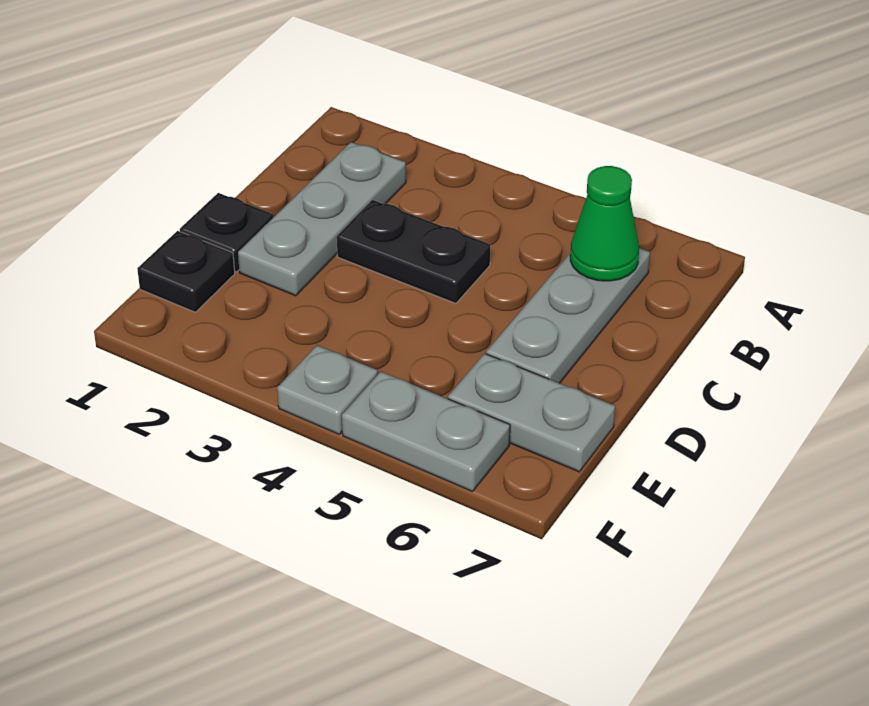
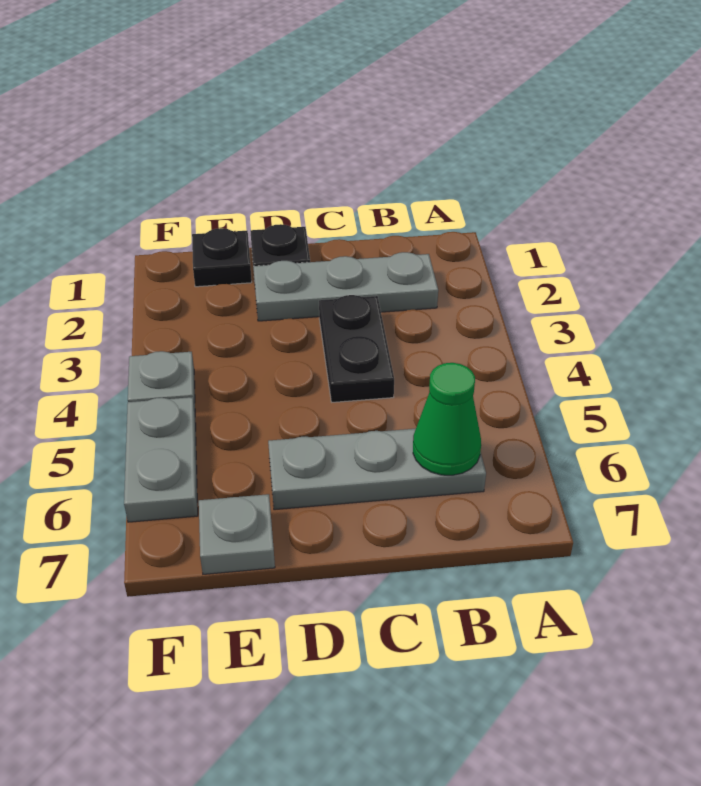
grey 1x2 plate [448,354,615,472] -> grey 1x1 plate [199,494,275,574]

